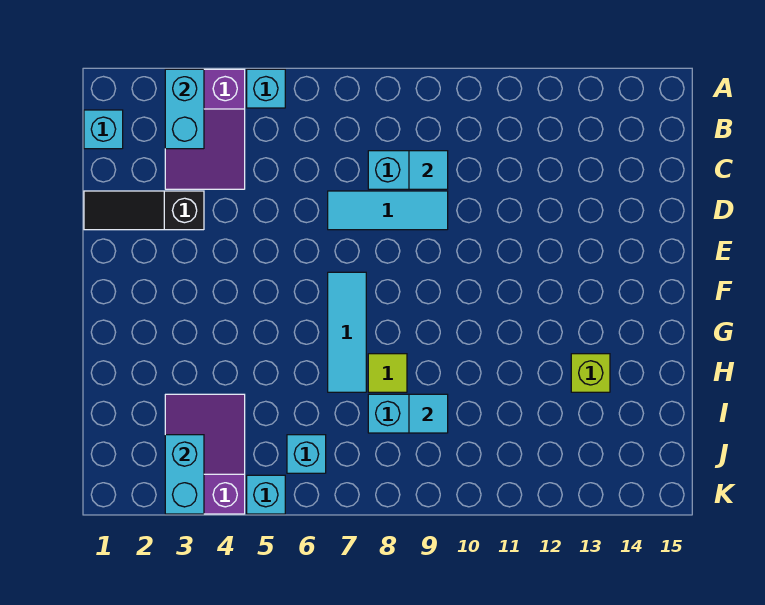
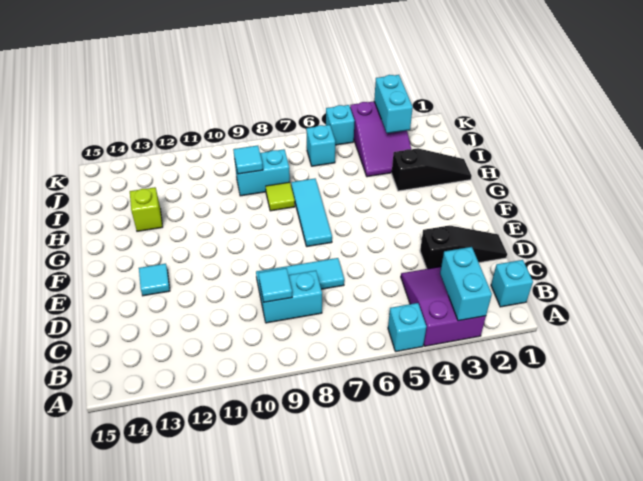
none -> cyan 1x1 tile [139,264,170,296]
none -> black 1x3 slope [392,148,472,191]

